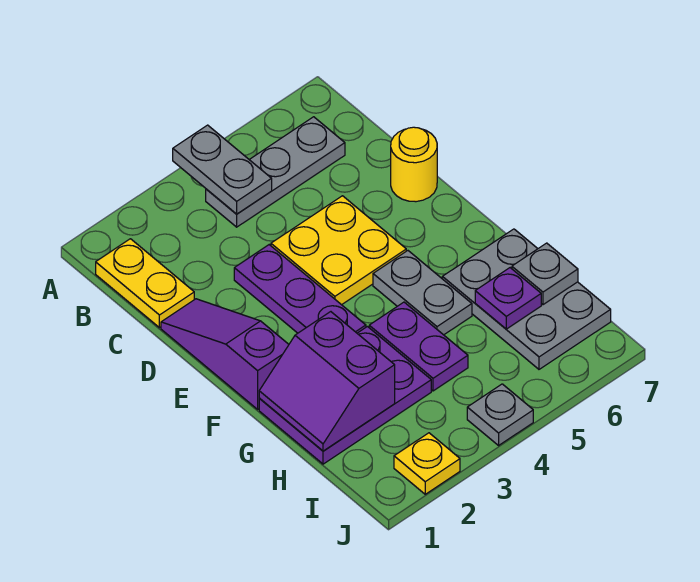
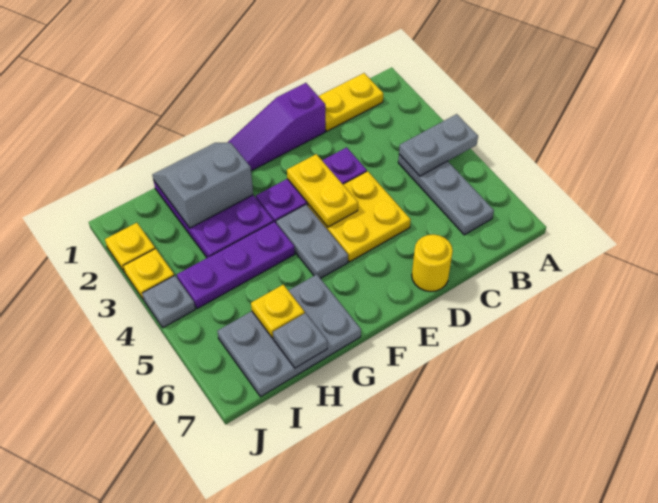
purple 1x3 slope [161,299,289,409] -> purple 1x3 slope turned to [227,83,325,171]
none -> yellow 1x2 plate [287,154,358,227]
grey 1x2 plate [373,251,472,335] -> grey 1x2 plate turned to [276,205,348,279]
purple 2x2 slope [259,312,395,451] -> grey 2x2 slope [152,143,253,228]
purple 1x2 plate [369,302,468,391] -> purple 1x3 plate [177,222,295,309]
purple 1x1 plate [475,268,541,329] -> yellow 1x1 plate [251,285,305,338]
none -> yellow 1x1 plate [123,249,174,300]

